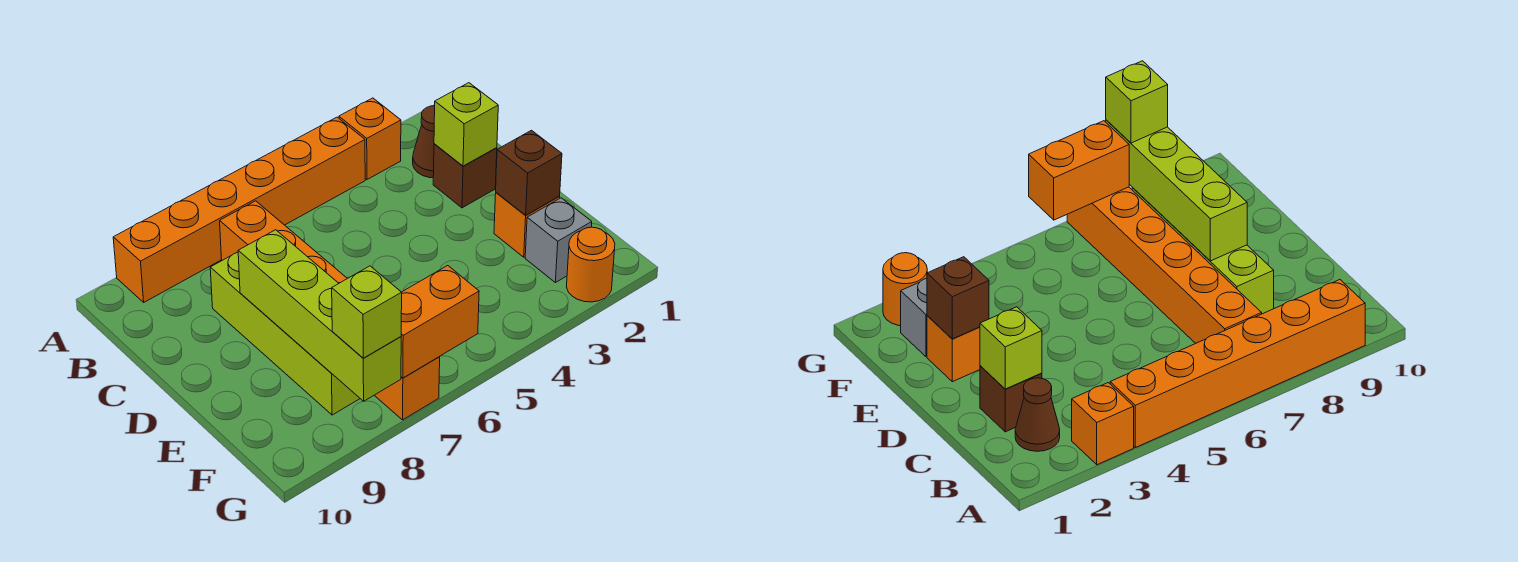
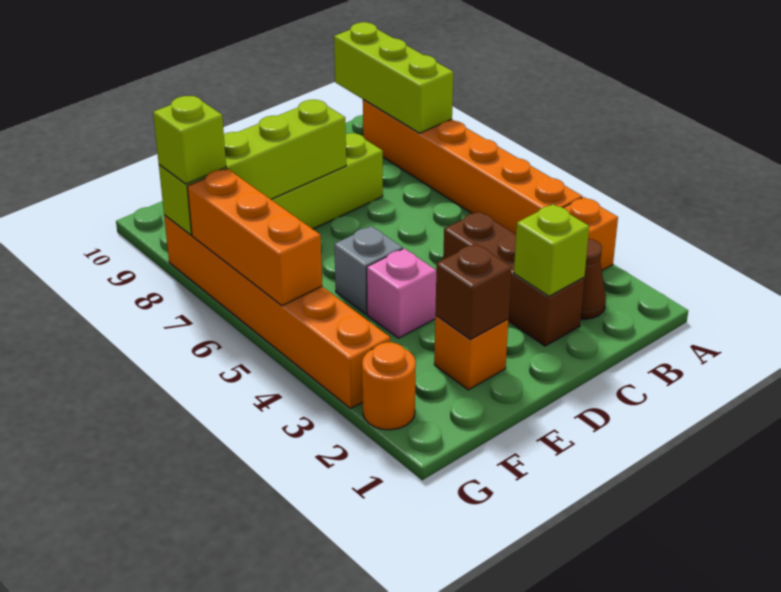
none -> lime 1x3 brick [334,22,453,133]
orange 1x6 brick [220,201,440,420] -> orange 1x6 brick turned to [164,215,390,409]
brown 1x1 brick [433,144,497,208] -> brown 1x3 brick [443,211,584,346]
none -> pink 1x1 brick [367,248,436,338]
grey 1x1 brick [525,198,592,283] -> grey 1x1 brick moved to [334,226,403,314]
orange 1x2 brick [401,266,479,378] -> orange 1x3 brick [187,169,322,306]

